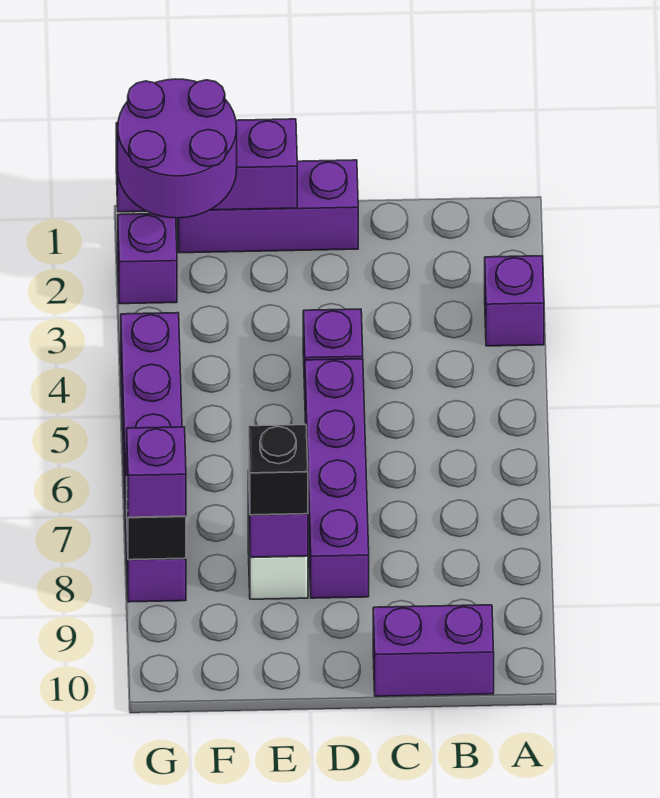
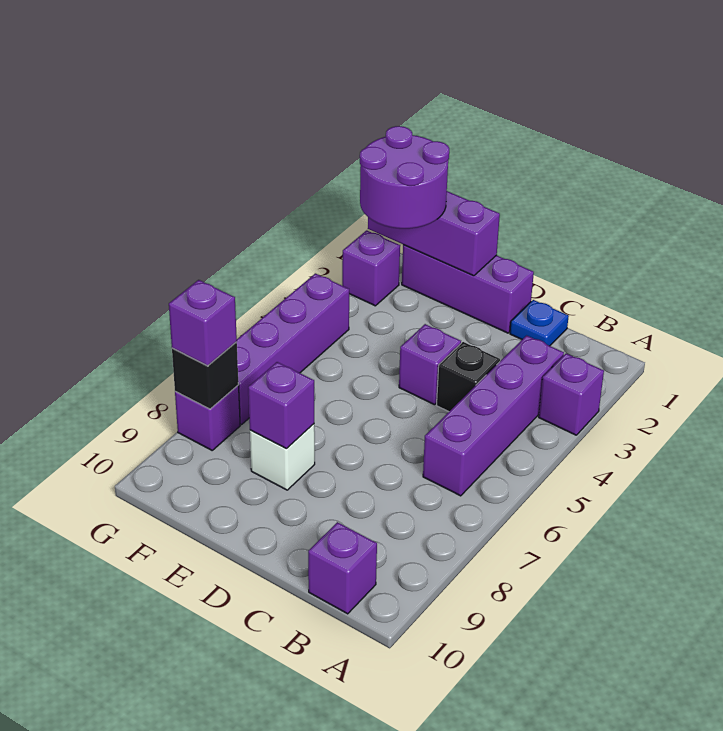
purple 1x2 brick [373,605,494,696] -> purple 1x1 brick [308,522,377,614]
none -> blue 1x1 plate [510,300,569,346]
purple 1x4 brick [305,359,369,598] -> purple 1x4 brick moved to [423,336,564,496]
black 1x1 brick [248,425,308,515] -> black 1x1 brick moved to [437,342,500,412]

